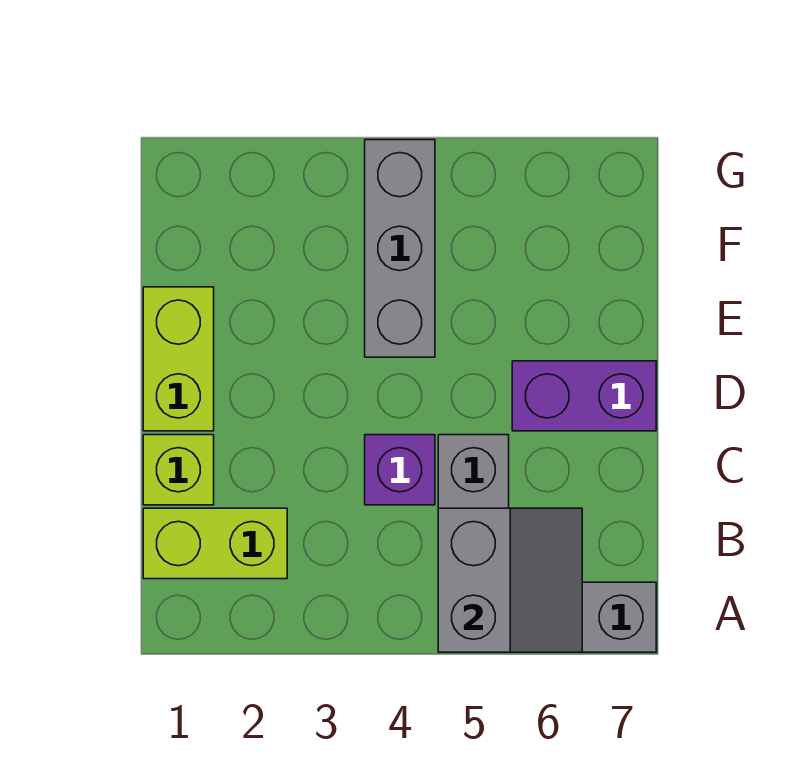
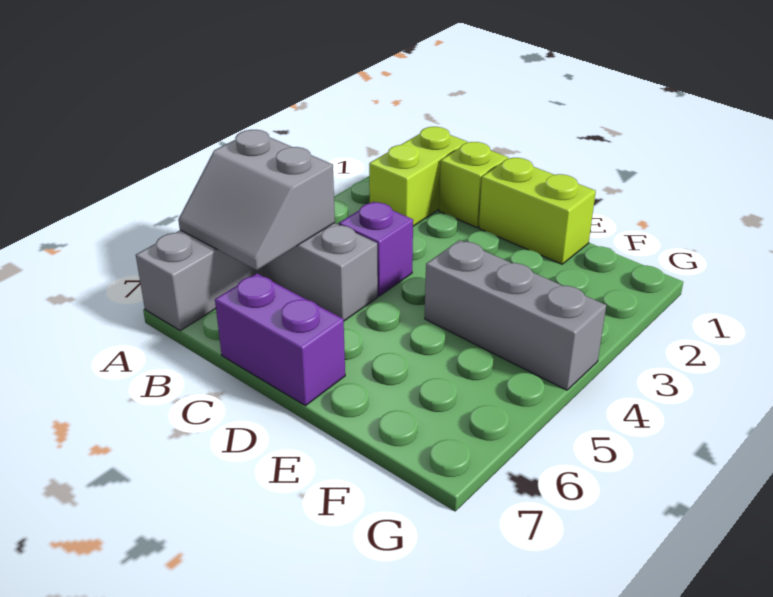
purple 1x2 brick [512,361,656,431] -> purple 1x2 brick turned to [215,274,345,406]

